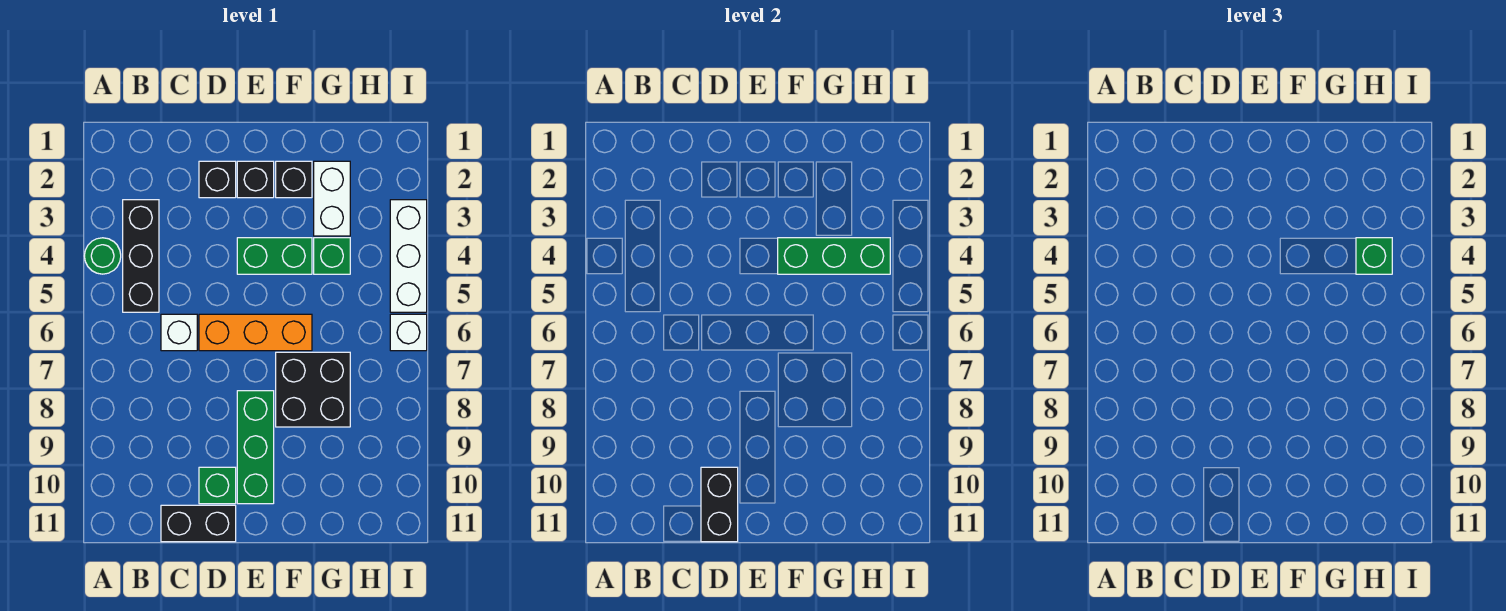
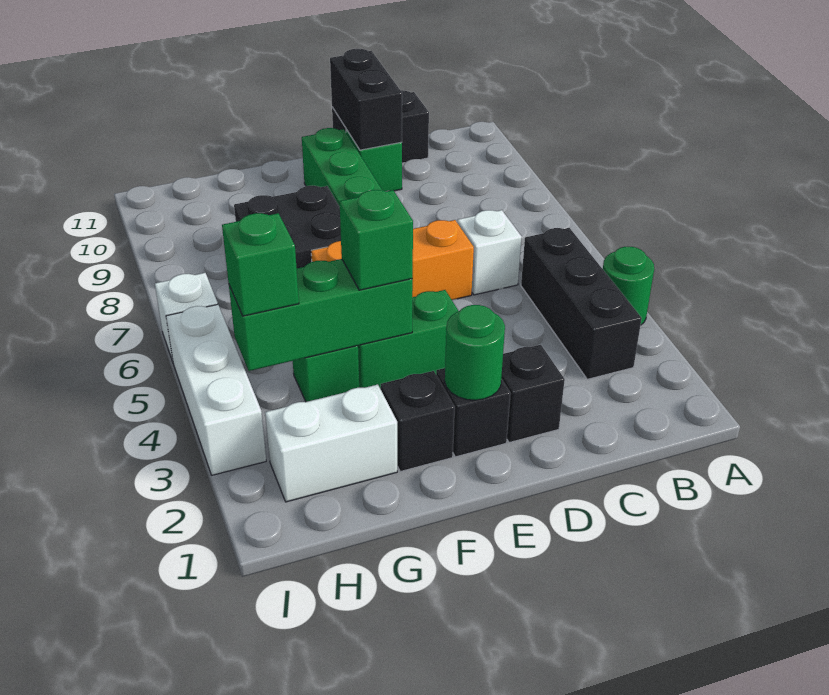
none -> green 1x1 round brick [445,305,505,400]
none -> green 1x1 brick [340,190,413,290]
white 1x2 brick [314,161,350,236] -> white 1x2 brick turned to [265,384,397,502]

